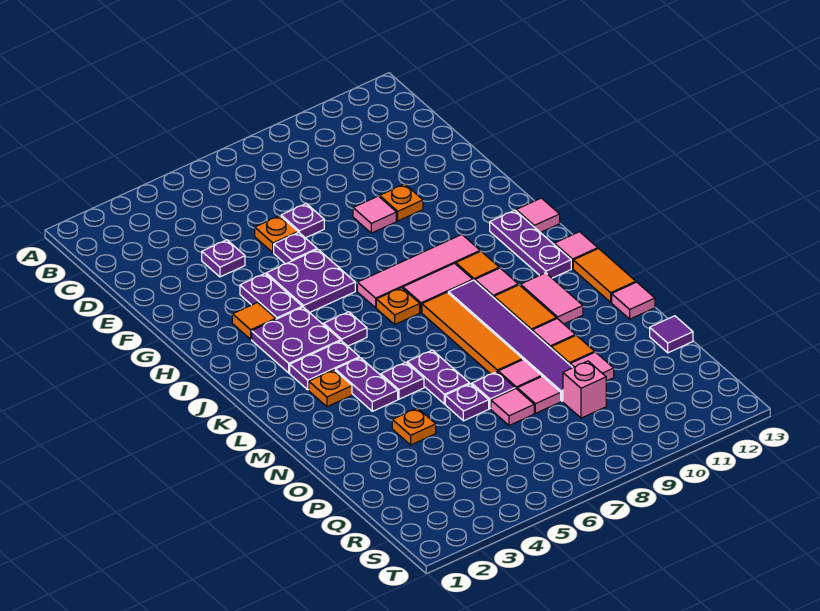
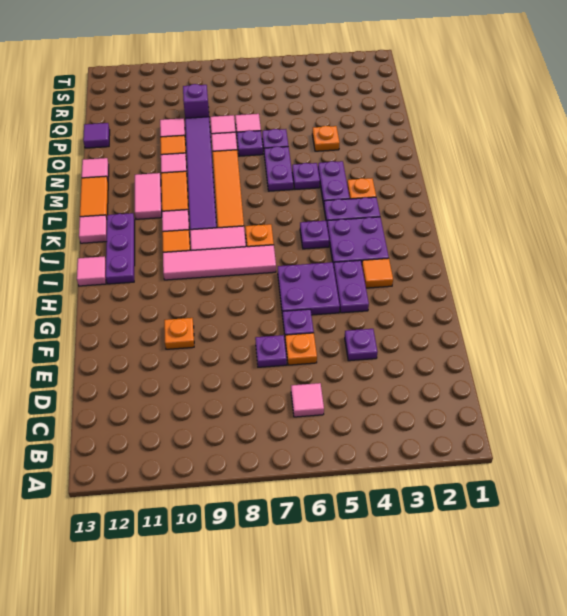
pink 1x1 tile [353,196,396,233] -> pink 1x1 tile moved to [291,383,324,417]
pink 1x1 brick [563,361,606,418] -> purple 1x1 brick [183,84,209,118]

